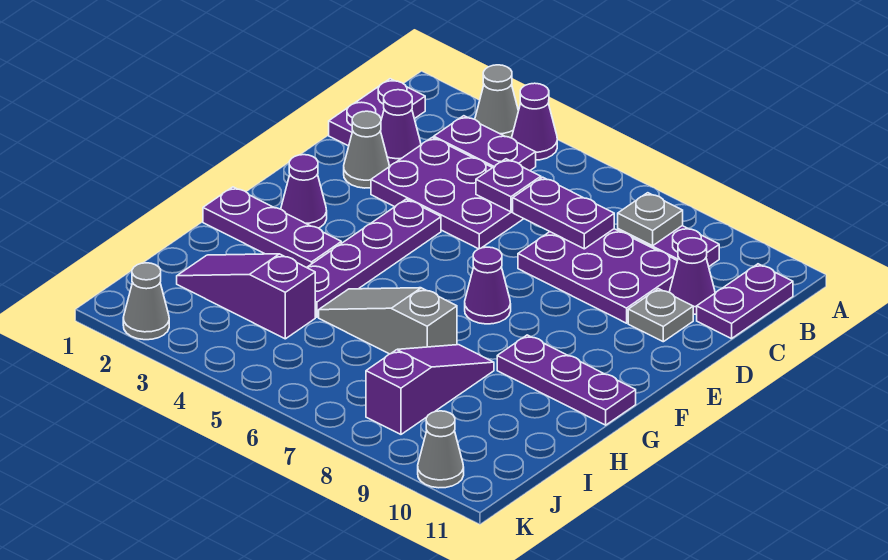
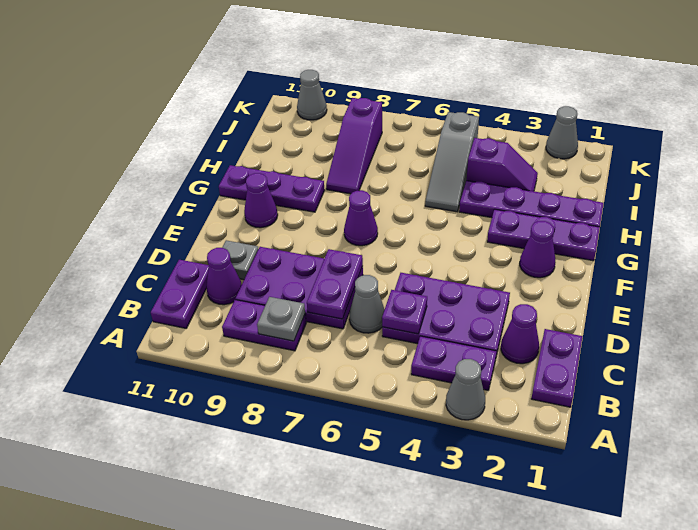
purple 1x1 cone [512,83,557,160] -> purple 1x1 cone moved to [244,173,278,228]
purple 1x2 plate [513,177,614,249] -> purple 1x2 plate turned to [307,249,363,319]
grey 1x1 cone [344,111,389,188] -> grey 1x1 cone moved to [349,275,385,333]
purple 1x4 plate [307,199,441,317] -> purple 1x4 plate turned to [459,181,604,227]
grey 1x3 slope [319,288,457,354] -> grey 1x3 slope turned to [425,112,479,212]
purple 1x3 slope [177,254,315,339] -> purple 1x2 slope [467,138,538,191]

